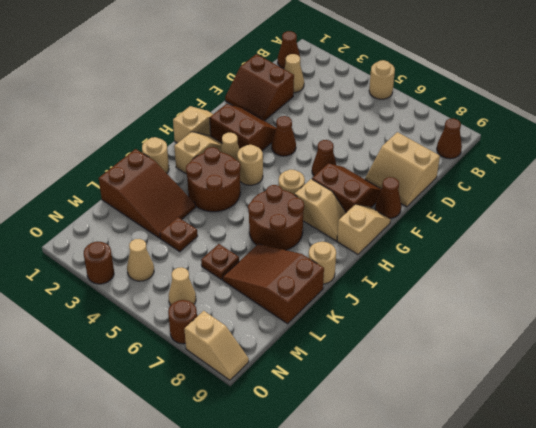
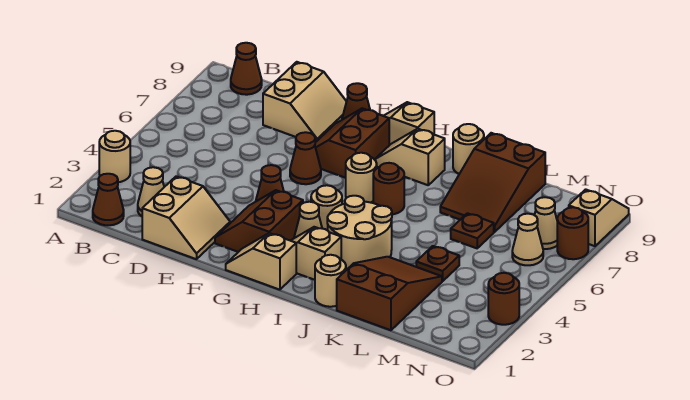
tan 1x1 round brick [369,60,395,99] -> tan 1x1 round brick moved to [99,131,130,182]
brown 2x2 slope [225,54,294,121] -> tan 2x2 slope [142,176,230,259]
tan 1x2 slope [295,179,346,241] -> tan 1x2 slope turned to [375,129,445,185]
brown 2x2 round brick [186,147,240,212] -> tan 2x2 round brick [327,196,392,269]
brown 2x2 round brick [248,185,304,250] -> brown 1x1 round brick [373,163,404,214]
tan 1x1 cone [127,239,154,281] -> tan 1x1 cone moved to [535,197,557,249]

